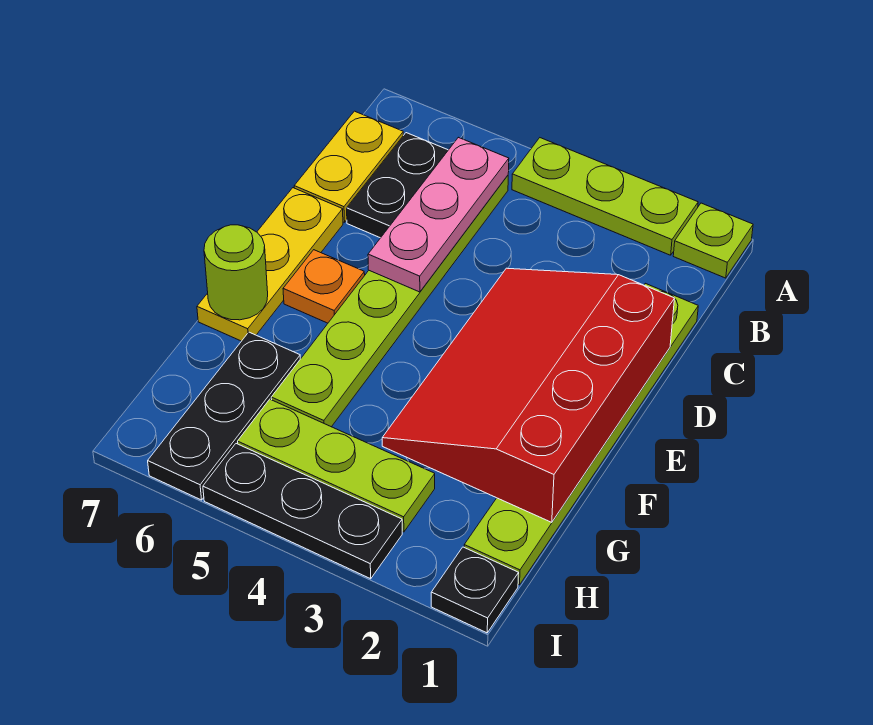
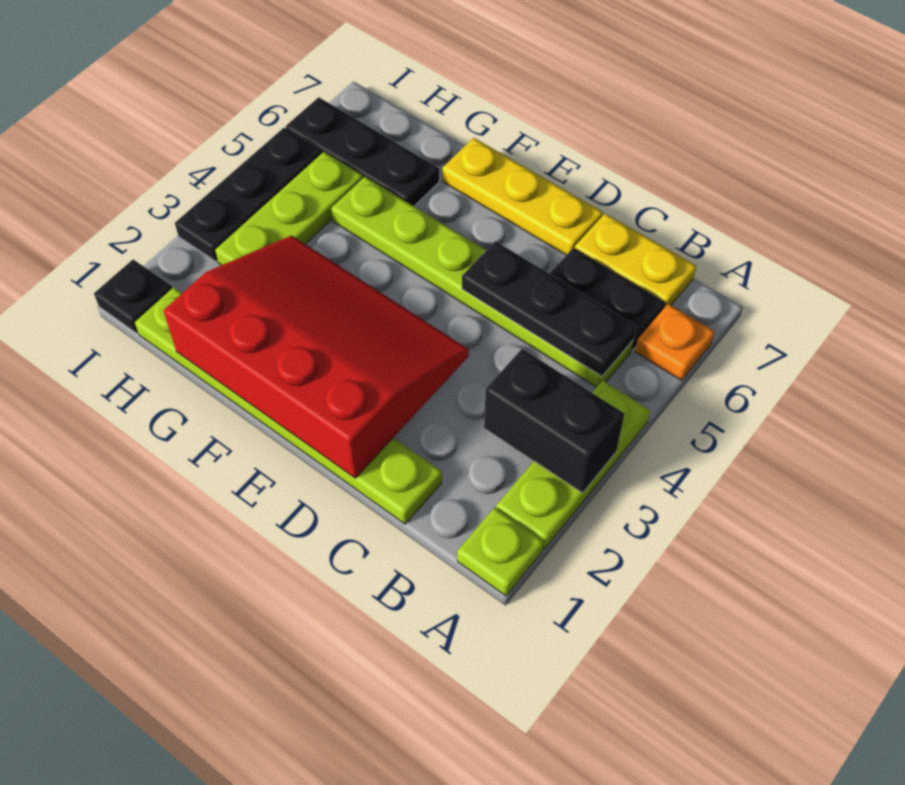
none -> black 1x2 brick [484,349,624,493]
pink 1x3 plate [368,137,509,292] -> black 1x3 plate [462,241,636,376]
orange 1x1 plate [283,250,365,323] -> orange 1x1 plate moved to [635,304,715,380]
lime 1x1 round brick [204,225,268,320] -> none

